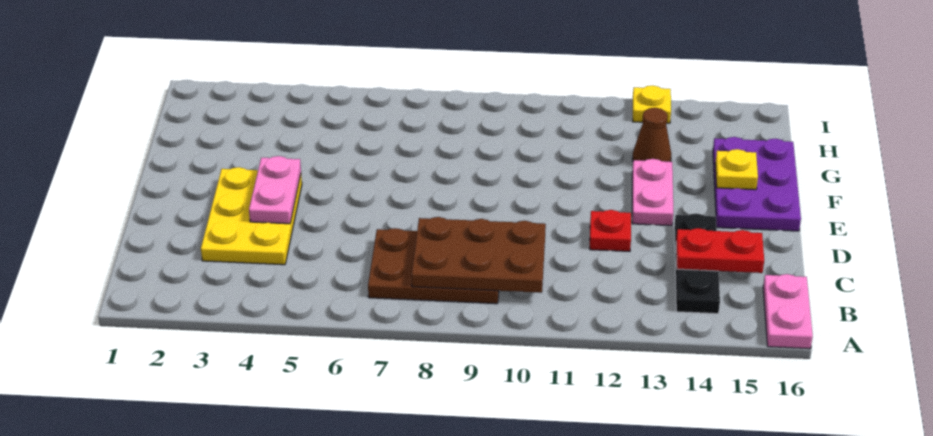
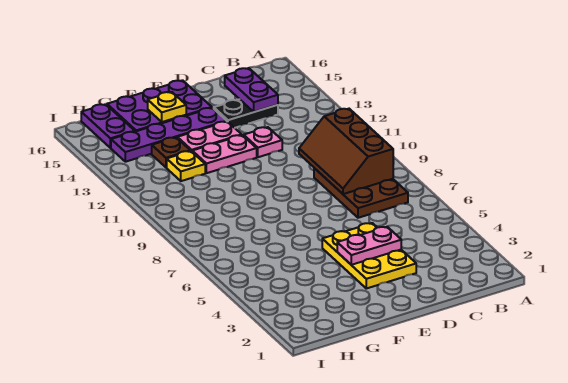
pink 1x2 plate [763,274,813,349] -> pink 1x2 plate moved to [192,135,257,173]
brown 2x3 plate [412,217,546,293] -> brown 2x3 slope [299,109,393,194]
black 1x3 plate [674,213,720,314] -> black 1x2 plate [214,99,278,128]
yellow 2x3 plate [201,167,302,265] -> yellow 2x3 plate turned to [322,223,416,288]
red 1x2 plate [676,228,764,273] -> purple 1x2 plate [225,68,278,112]
red 1x1 plate [590,210,631,251] -> pink 1x1 plate [244,127,282,157]
none -> purple 1x4 plate [111,108,227,162]
brown 1x1 cone [633,108,671,162] -> brown 1x1 plate [152,137,190,167]
none -> purple 1x2 plate [81,104,135,148]
yellow 1x1 plate [633,85,671,123] -> yellow 1x1 plate moved to [167,151,205,181]

